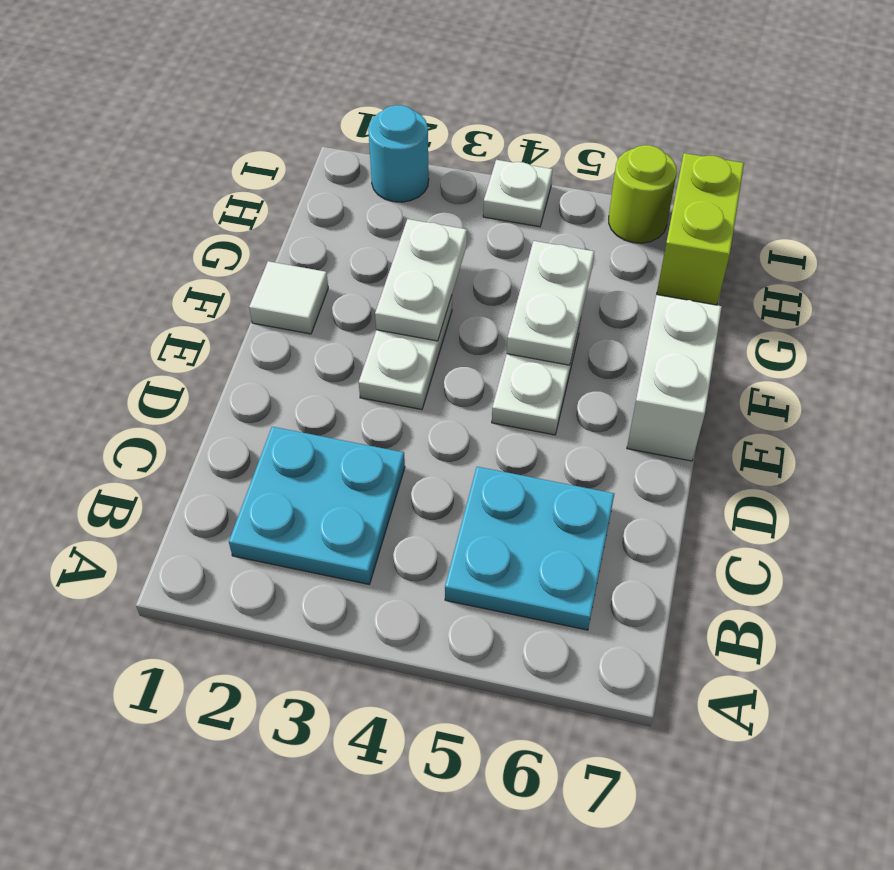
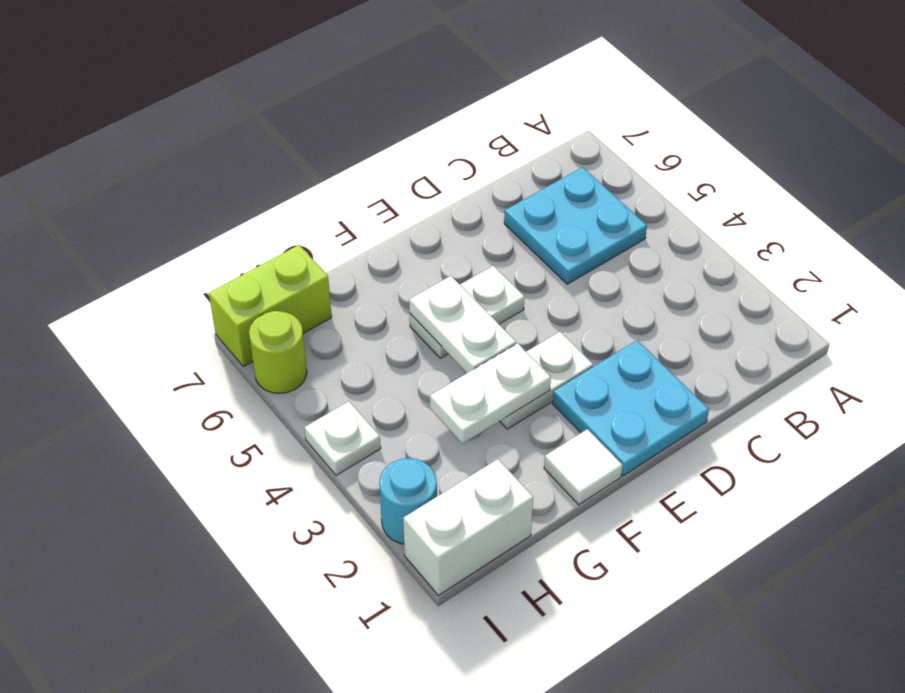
cyan 2x2 plate [229,427,405,584] -> cyan 2x2 plate moved to [553,340,709,476]
white 1x2 brick [627,295,722,461] -> white 1x2 brick moved to [403,459,533,595]
white 1x2 plate [507,241,594,365] -> white 1x2 plate turned to [409,276,516,373]

